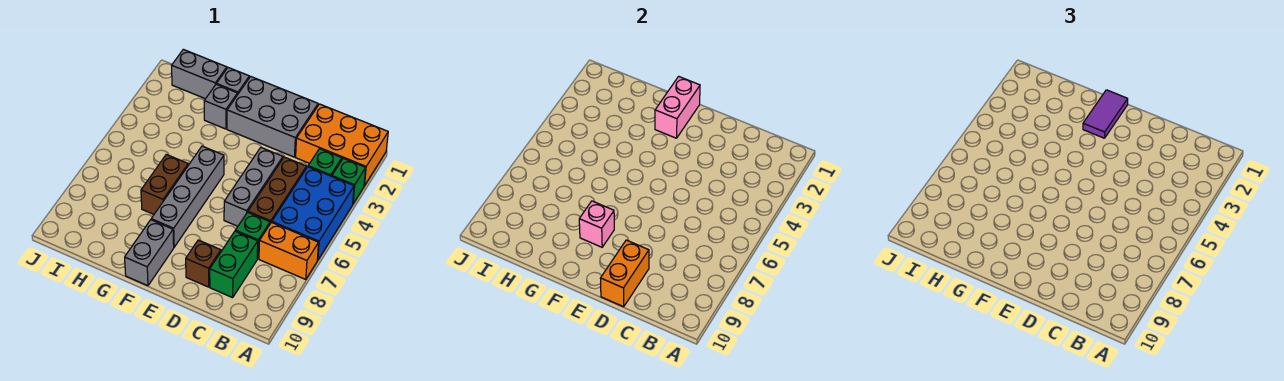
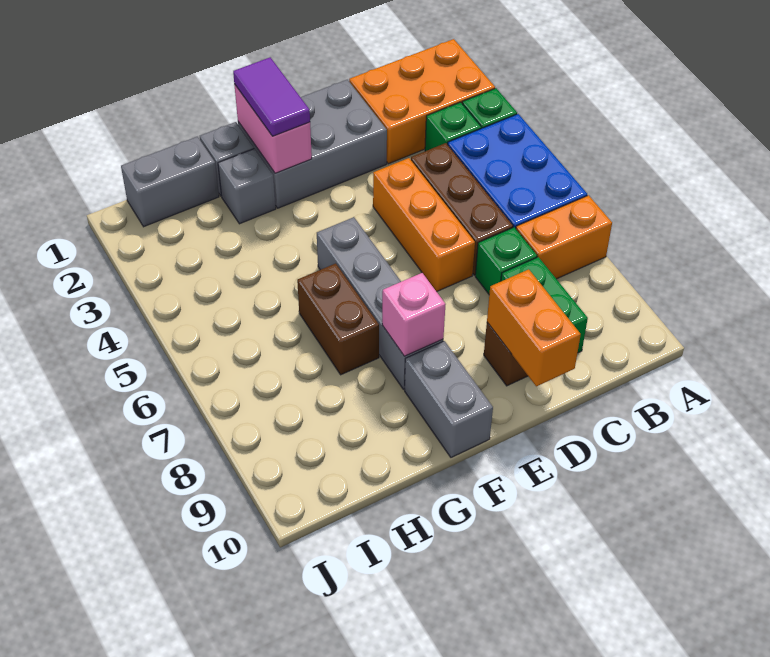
grey 1x3 brick [224,148,283,226] -> orange 1x3 brick [373,158,475,292]

